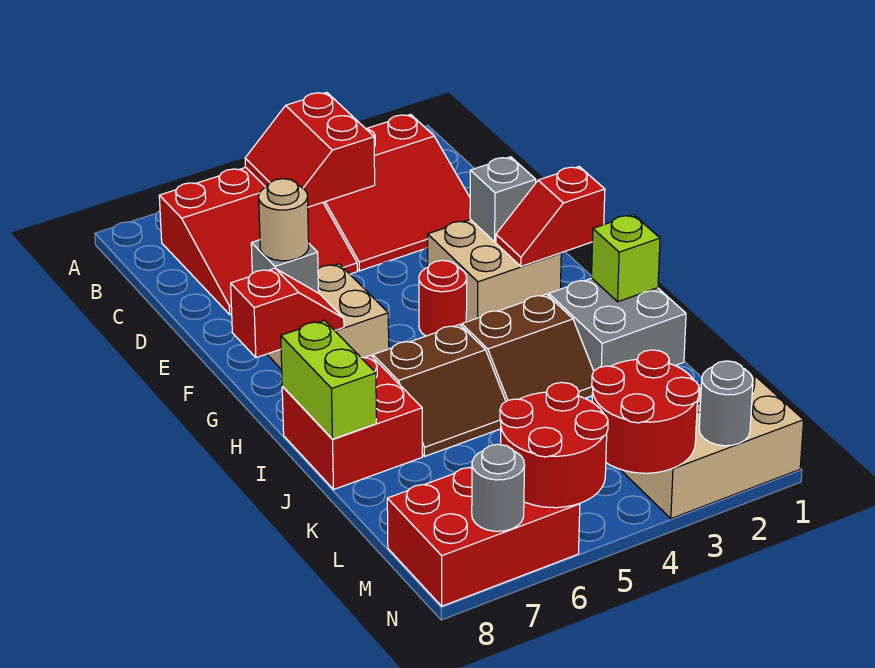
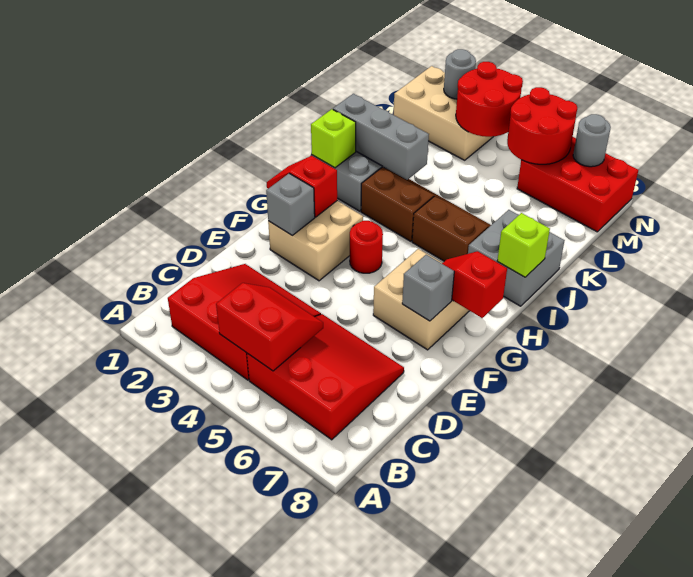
red 2x2 slope [245,92,375,207] -> red 2x2 slope turned to [216,283,323,371]
tan 1x1 round brick [259,179,309,261] -> none
red 1x2 slope [496,167,605,266] -> red 1x2 slope turned to [267,156,337,217]
red 2x2 brick [282,356,422,489] -> grey 2x2 brick [468,210,565,306]
lime 1x2 brick [281,321,376,439] -> lime 1x1 brick [497,213,550,277]
none -> grey 1x3 brick [333,94,429,180]

